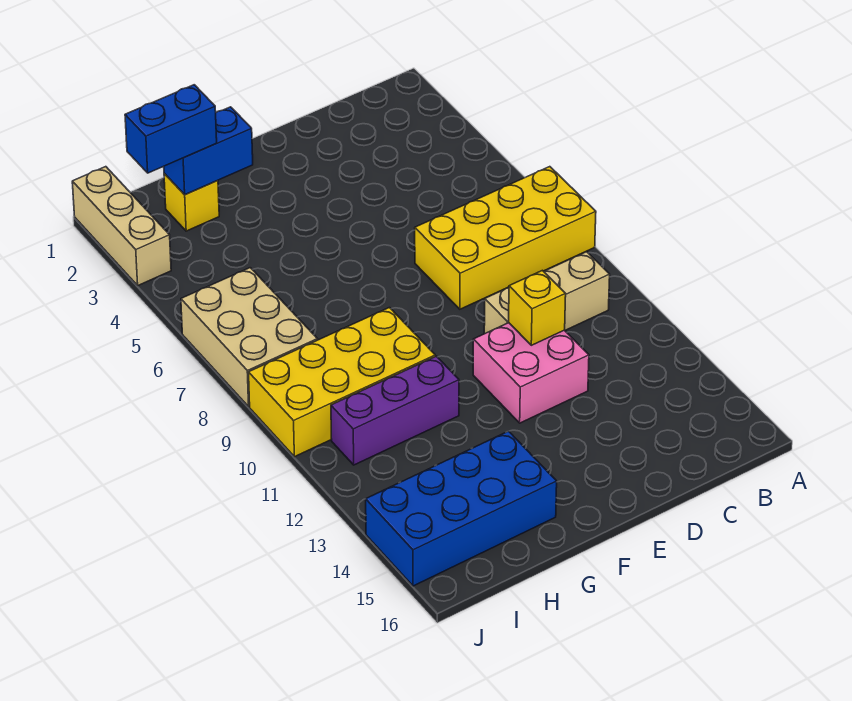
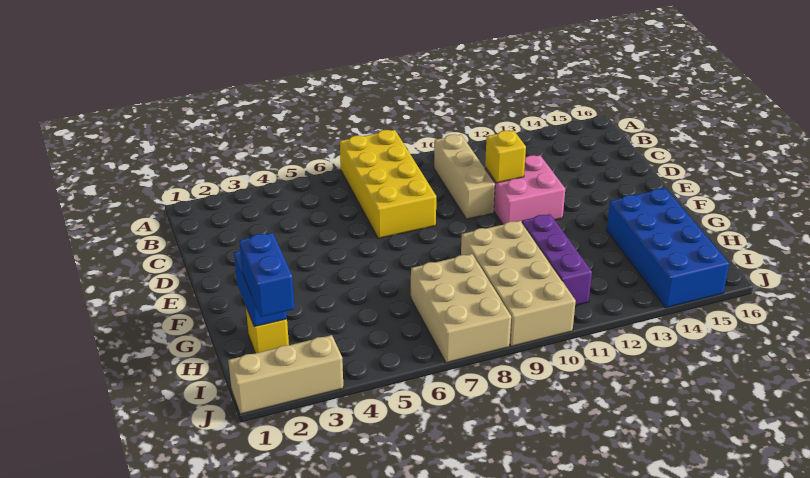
yellow 2x4 brick [249,308,435,457] -> tan 2x4 brick [461,221,576,346]
tan 2x3 brick [181,268,318,406] -> tan 2x3 brick turned to [411,254,511,363]

